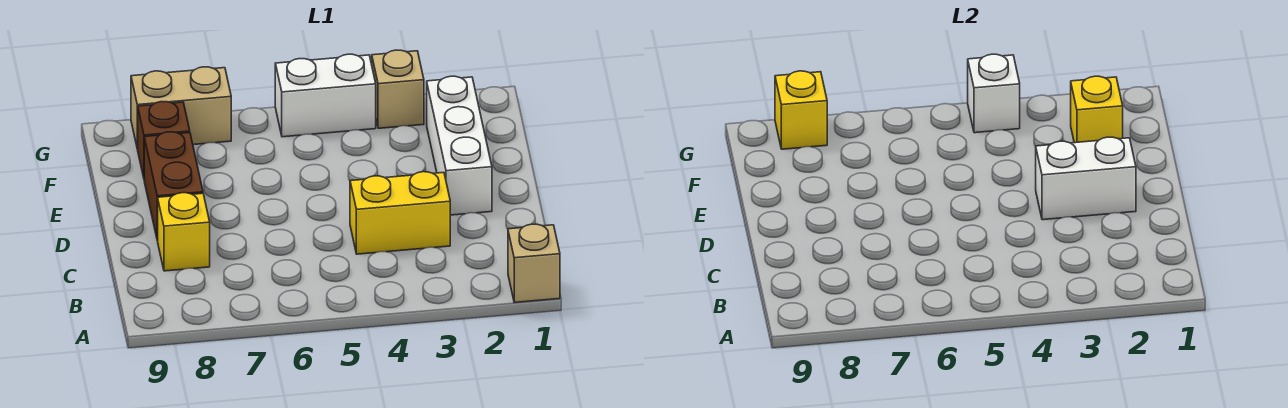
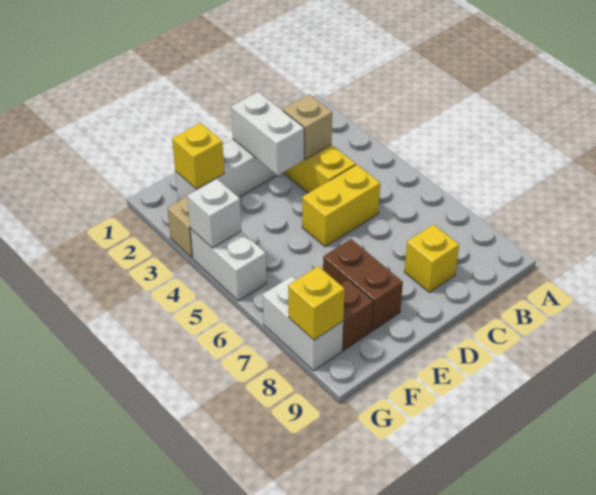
tan 1x1 brick [508,224,560,302] -> tan 1x1 brick moved to [283,95,332,159]
none -> yellow 1x2 brick [302,165,380,247]
brown 1x2 brick [144,132,203,240] -> brown 1x2 brick turned to [323,239,403,330]
tan 1x2 brick [131,67,231,149] -> white 1x2 brick [263,276,343,371]

